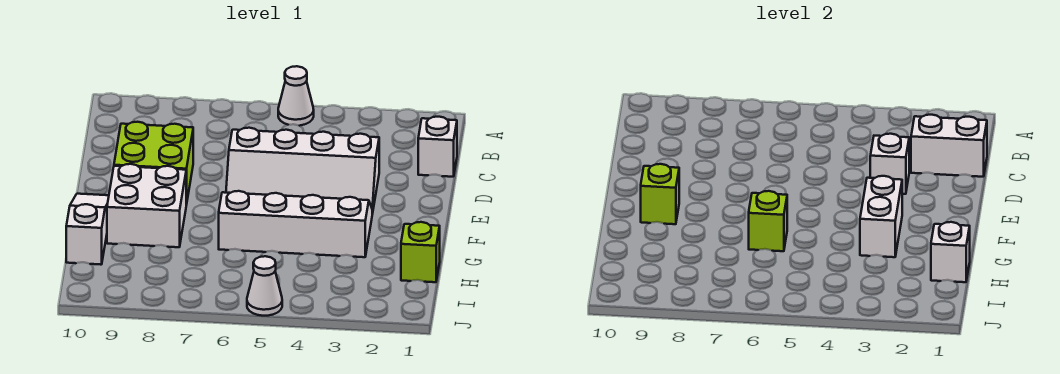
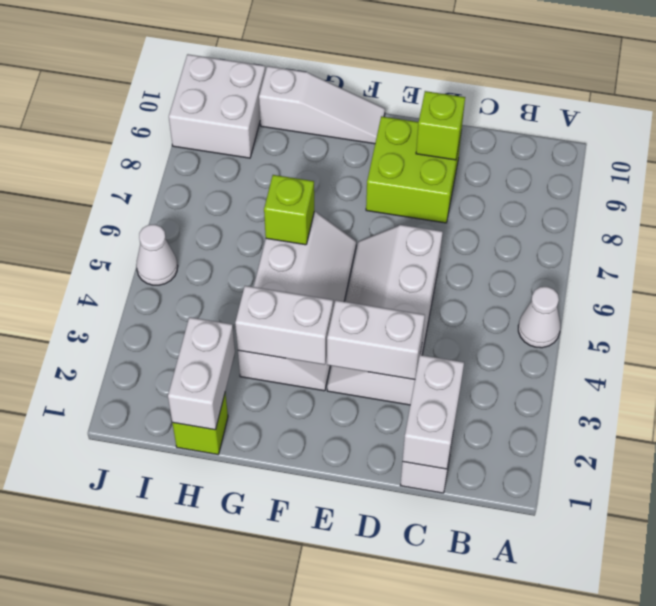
white 1x1 brick [870,134,909,194] -> white 1x2 brick [327,300,425,380]
white 2x2 brick [107,164,186,247] -> white 2x2 brick moved to [169,54,265,158]
lime 1x1 brick [641,164,679,224] -> lime 1x1 brick moved to [416,91,465,160]
white 1x1 brick [931,222,970,282] -> white 1x2 brick [168,317,235,430]

